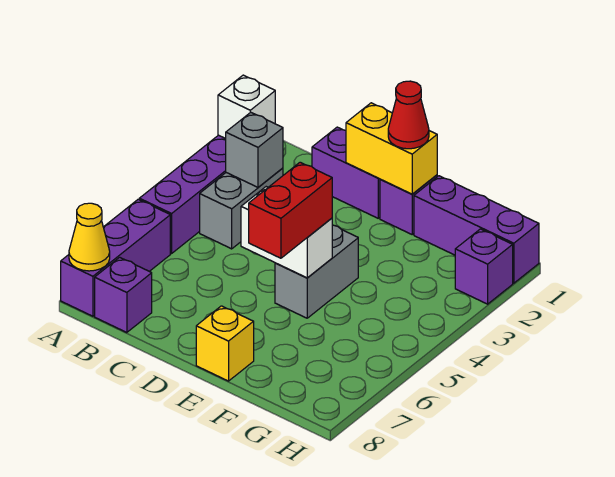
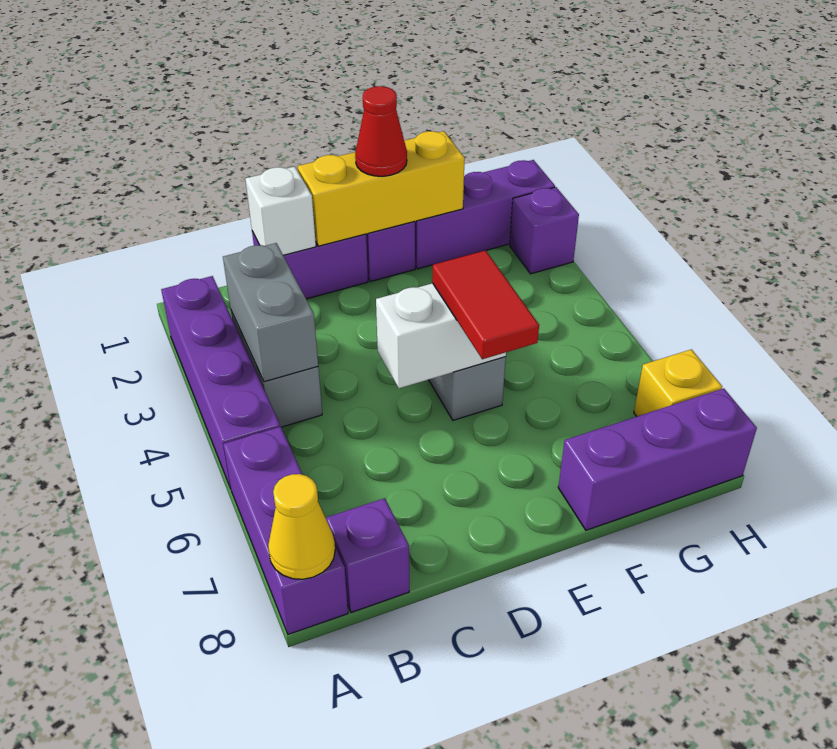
white 1x1 brick [218,75,275,139] -> white 1x1 brick moved to [245,167,316,256]
grey 1x1 brick [226,112,283,187] -> grey 1x2 brick [223,243,318,382]
yellow 1x2 brick [346,103,437,194] -> yellow 1x3 brick [298,131,465,246]
red 1x2 brick [249,162,332,258] -> red 1x2 tile [432,250,539,359]
yellow 1x1 brick [196,306,254,381] -> yellow 1x1 brick moved to [634,349,722,416]
none -> purple 1x3 brick [558,388,757,530]

